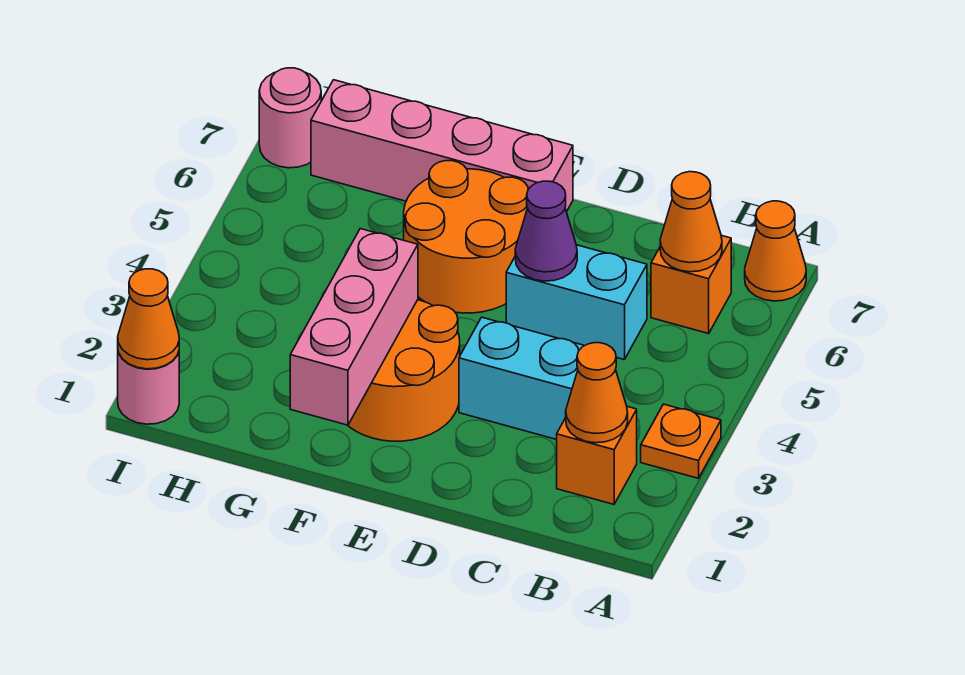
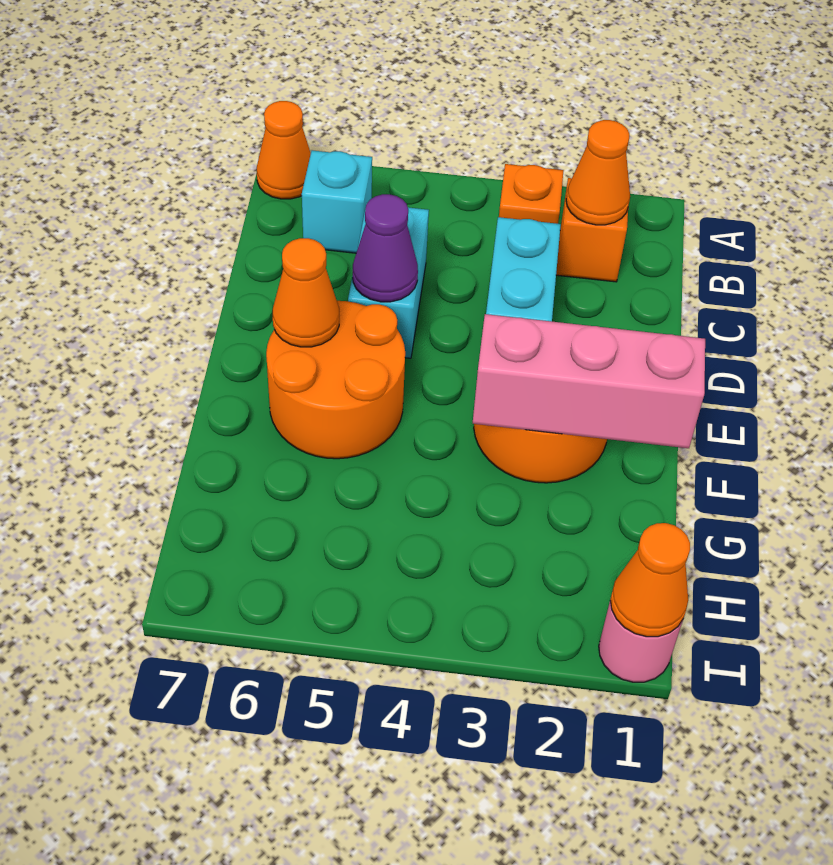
orange 1x1 brick [651,236,731,334] -> cyan 1x1 brick [302,150,372,253]
orange 1x1 cone [660,172,722,272] -> orange 1x1 cone moved to [273,238,339,347]
pink 1x4 brick [311,80,573,212] -> none
pink 1x1 round brick [259,68,321,168] -> none

